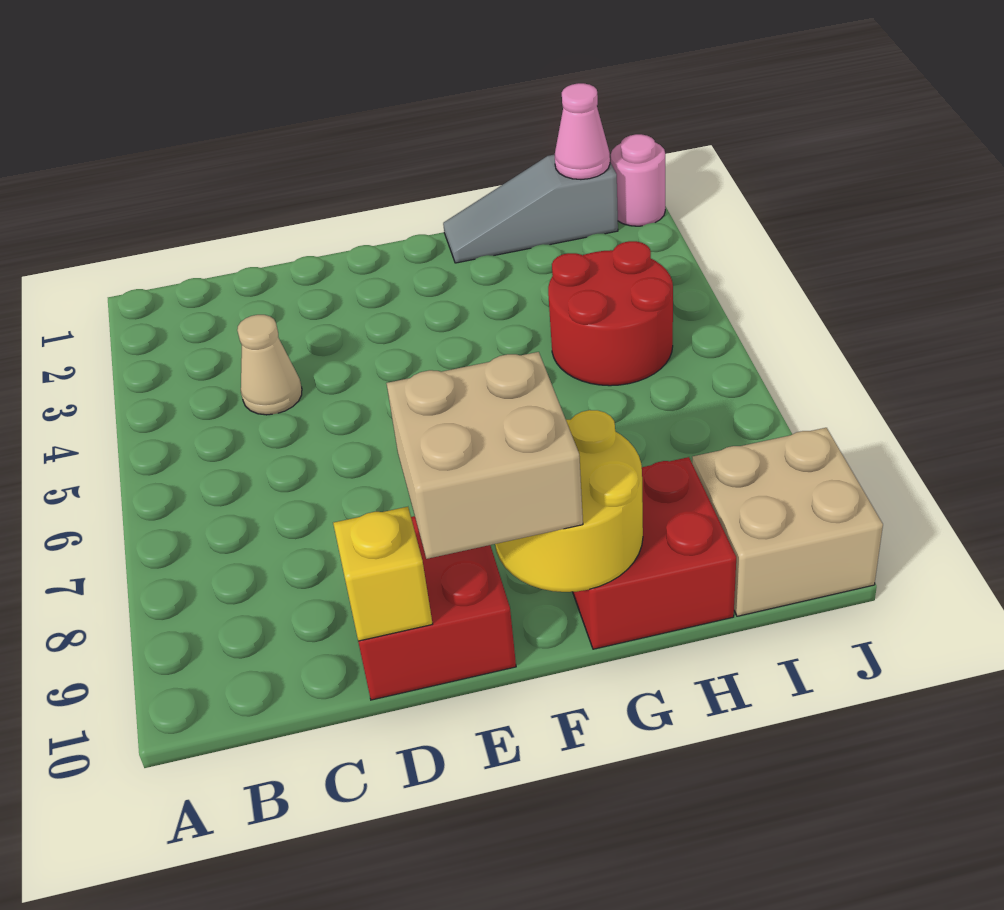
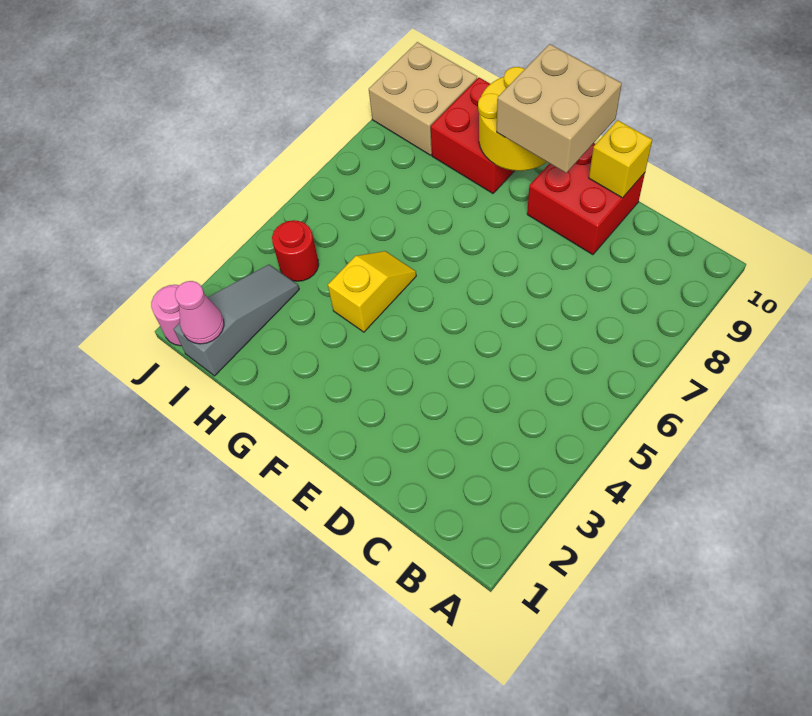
tan 1x1 cone [237,315,302,415] -> none
grey 1x3 slope [443,155,618,263] -> grey 1x3 slope turned to [174,265,299,376]
none -> yellow 1x2 slope [328,251,416,332]
red 2x2 round brick [548,241,673,386] -> red 1x1 round brick [272,220,319,281]

